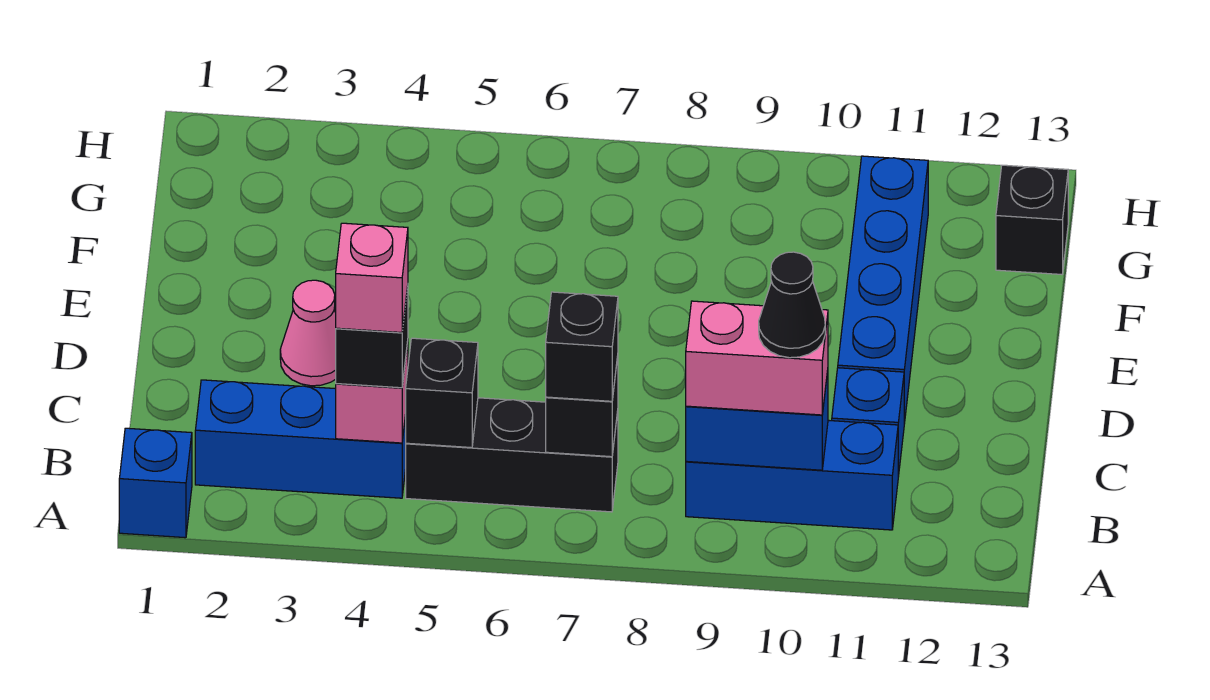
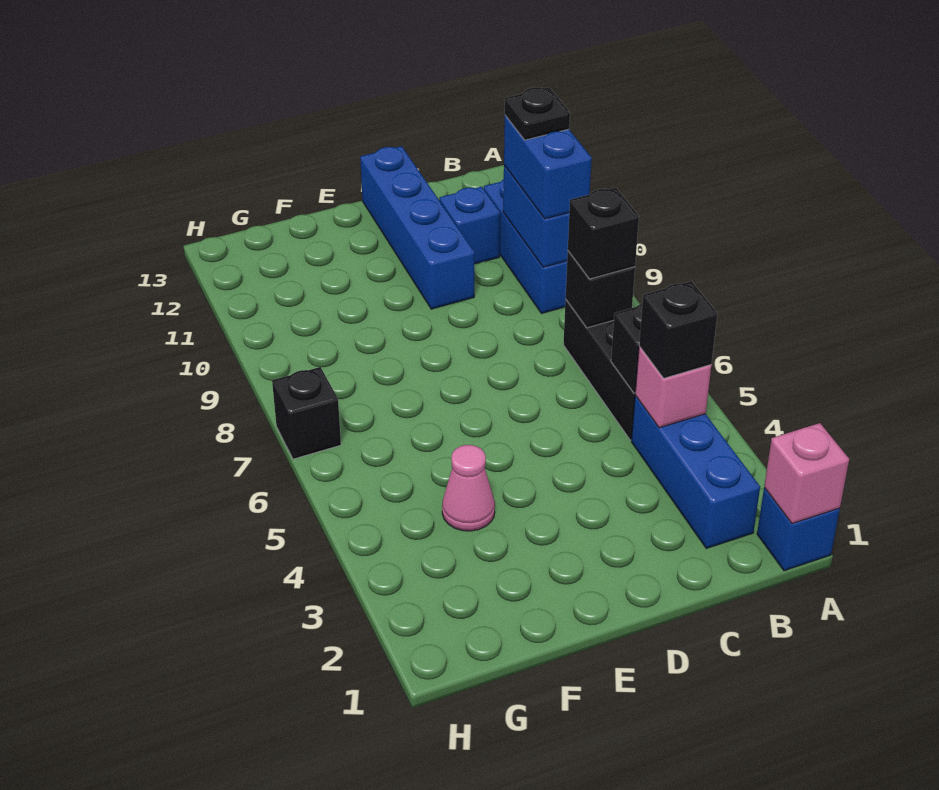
pink 1x1 brick [336,223,408,333] -> pink 1x1 brick moved to [764,423,849,524]
pink 1x2 brick [686,301,828,415] -> blue 1x2 brick [504,115,592,219]
black 1x1 cone [759,252,825,358] -> black 1x1 plate [505,87,570,140]
pink 1x1 cone [280,280,336,386] -> pink 1x1 cone moved to [442,445,495,531]
blue 1x4 brick [838,156,928,424] -> blue 1x4 brick turned to [360,146,474,309]
black 1x1 brick [996,165,1068,274] -> black 1x1 brick moved to [272,367,341,459]

